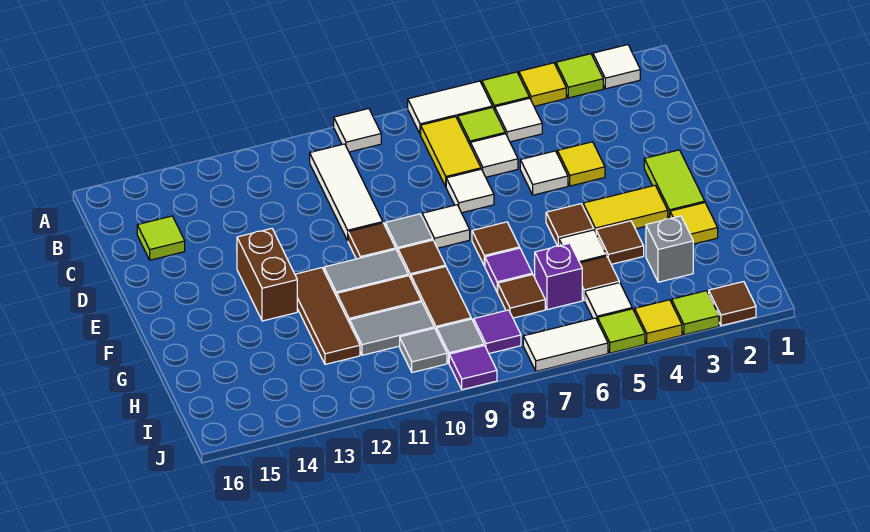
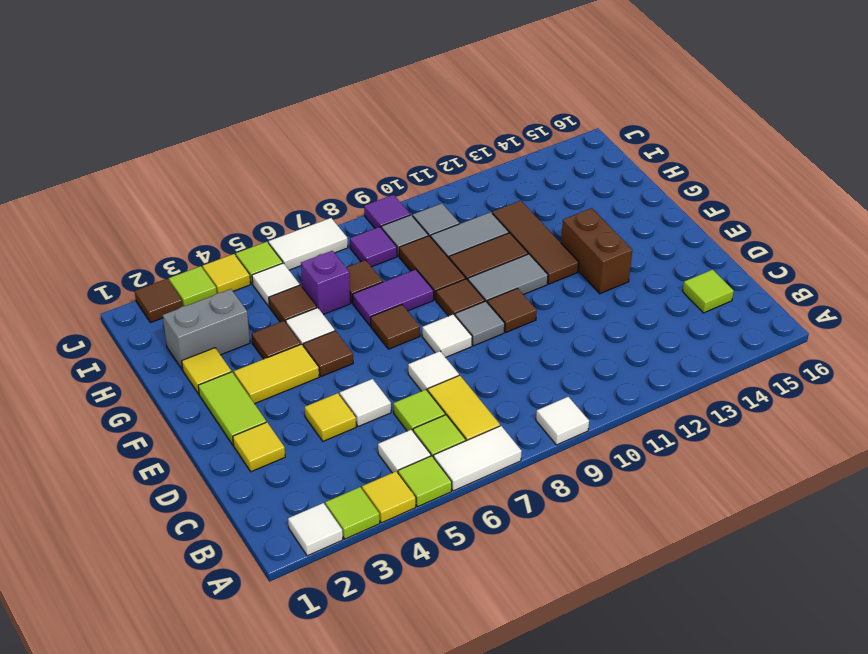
white 1x3 tile [310,144,383,241] -> none
white 1x1 tile [471,134,518,177] -> lime 1x1 tile [393,390,445,431]
none -> yellow 1x1 tile [233,422,285,472]
purple 1x1 tile [485,248,532,292] -> purple 1x2 tile [353,269,434,326]
grey 1x1 brick [646,216,693,282] -> grey 1x2 brick [163,289,250,370]

